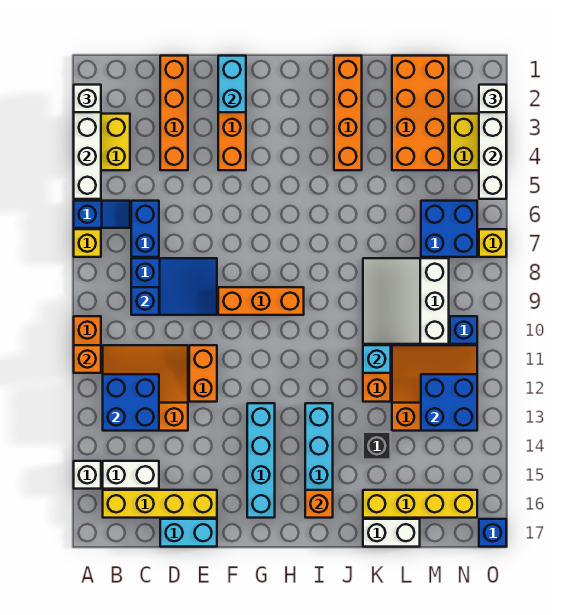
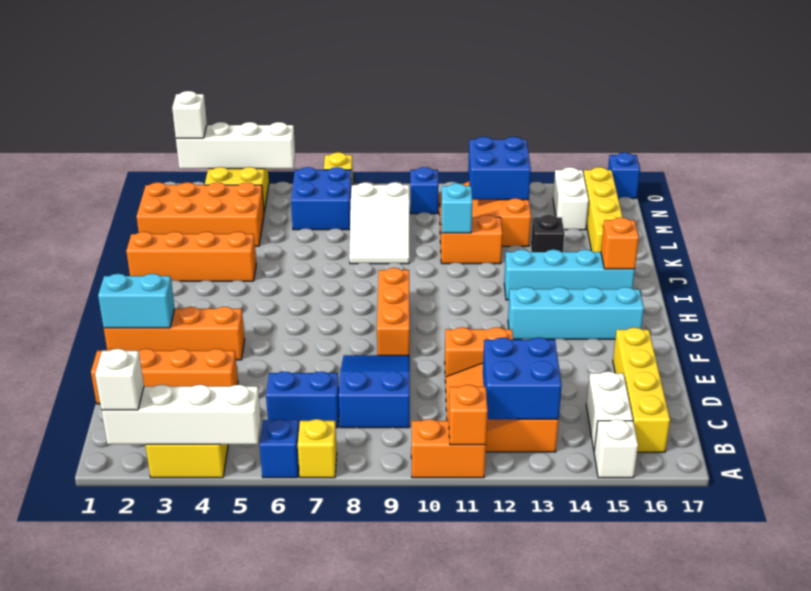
blue 1x1 brick [131,287,159,315] -> none
cyan 1x2 brick [160,519,217,547] -> none
white 3x3 slope [363,258,449,344] -> white 2x3 slope [349,182,409,264]
white 1x2 brick [363,519,420,547] -> white 1x2 brick moved to [553,167,589,230]

